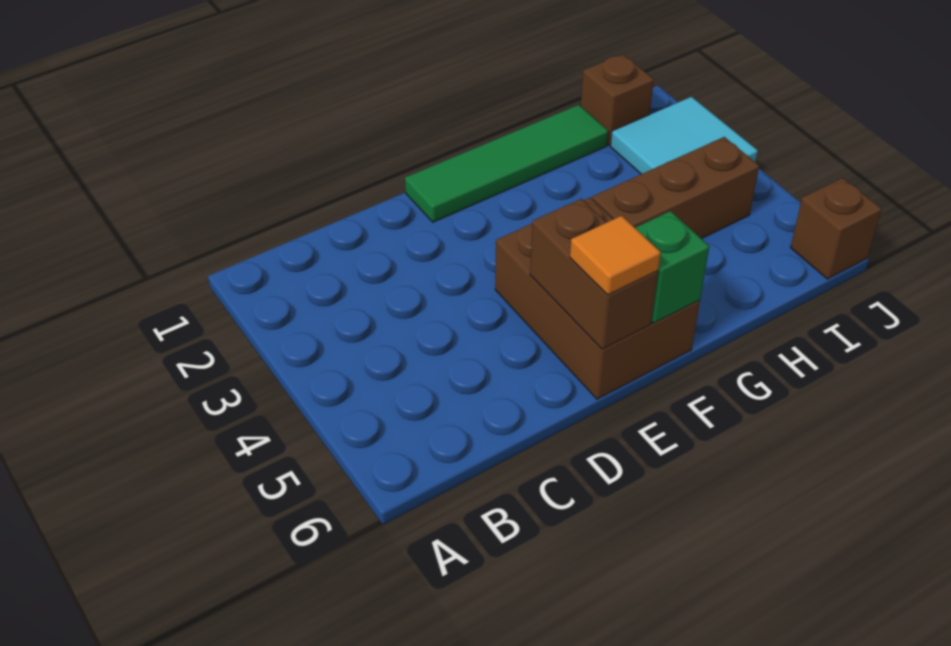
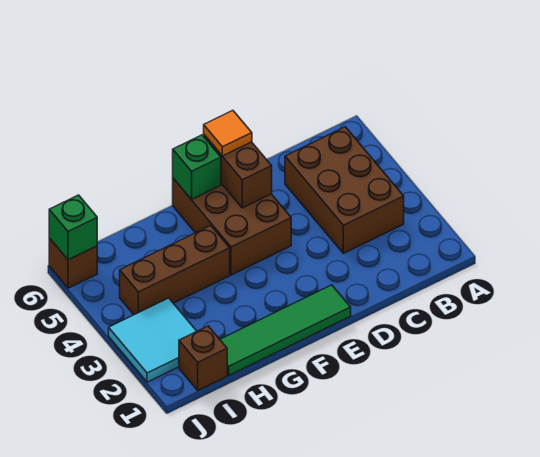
none -> brown 2x3 brick [285,127,404,253]
none -> green 1x1 brick [49,195,97,260]

